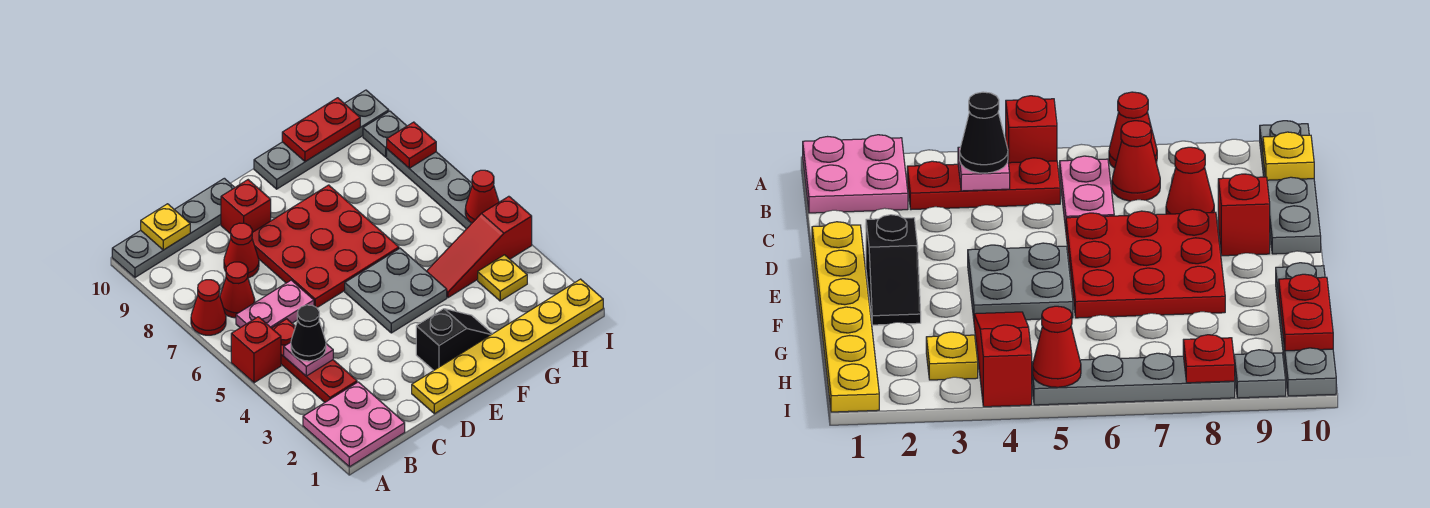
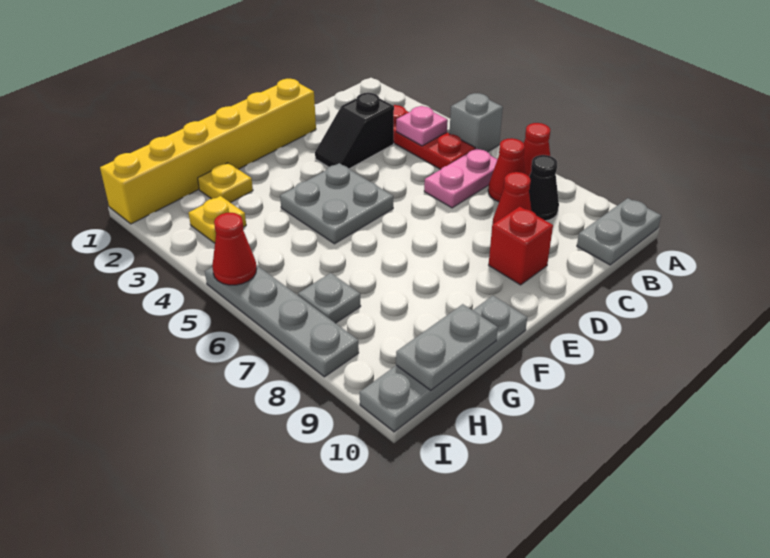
pink 2x2 plate [303,382,405,467] -> none
red 1x1 brick [231,317,281,383] -> grey 1x1 brick [450,93,503,152]
grey 1x4 plate [112,178,235,277] -> grey 1x2 plate [577,198,661,265]
black 1x1 cone [291,305,326,361] -> black 1x1 cone moved to [529,155,559,221]
yellow 1x1 plate [141,204,190,250] -> yellow 1x1 plate moved to [198,163,253,203]
yellow 1x6 plate [412,279,603,414] -> yellow 1x6 brick [100,79,316,224]
red 3x3 plate [252,185,399,308] -> none
black 1x2 slope [416,309,492,370] -> black 1x2 slope moved to [315,93,394,169]
red 1x3 slope [427,196,532,298] -> none
red 1x2 plate [282,98,360,162] -> grey 1x2 plate [396,304,498,390]
red 1x1 plate [387,122,436,168] -> none
grey 1x1 plate [363,111,406,157] -> grey 1x1 plate moved to [298,273,361,323]

